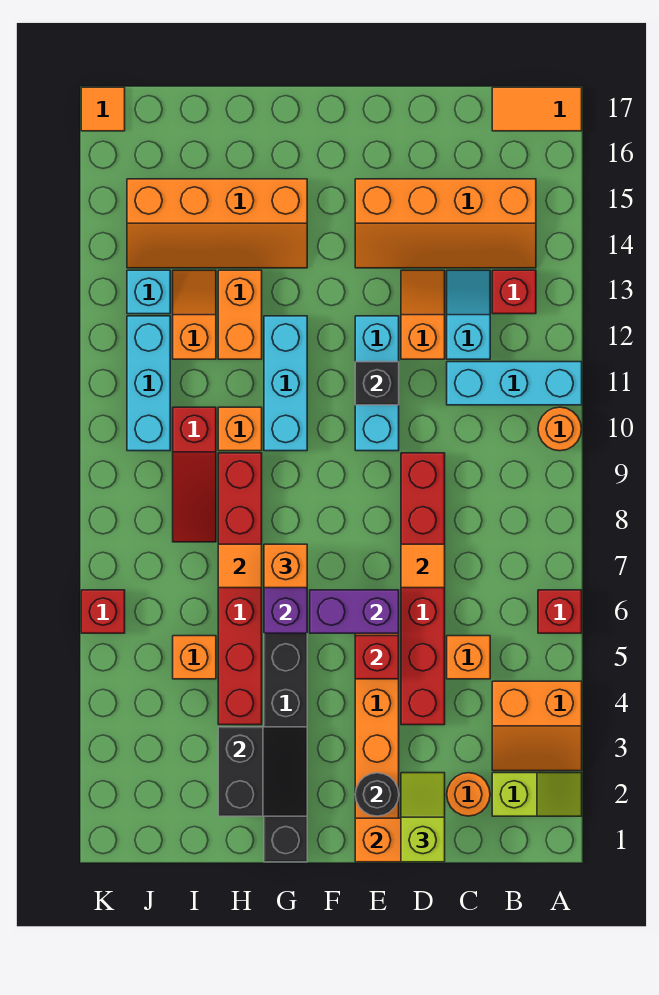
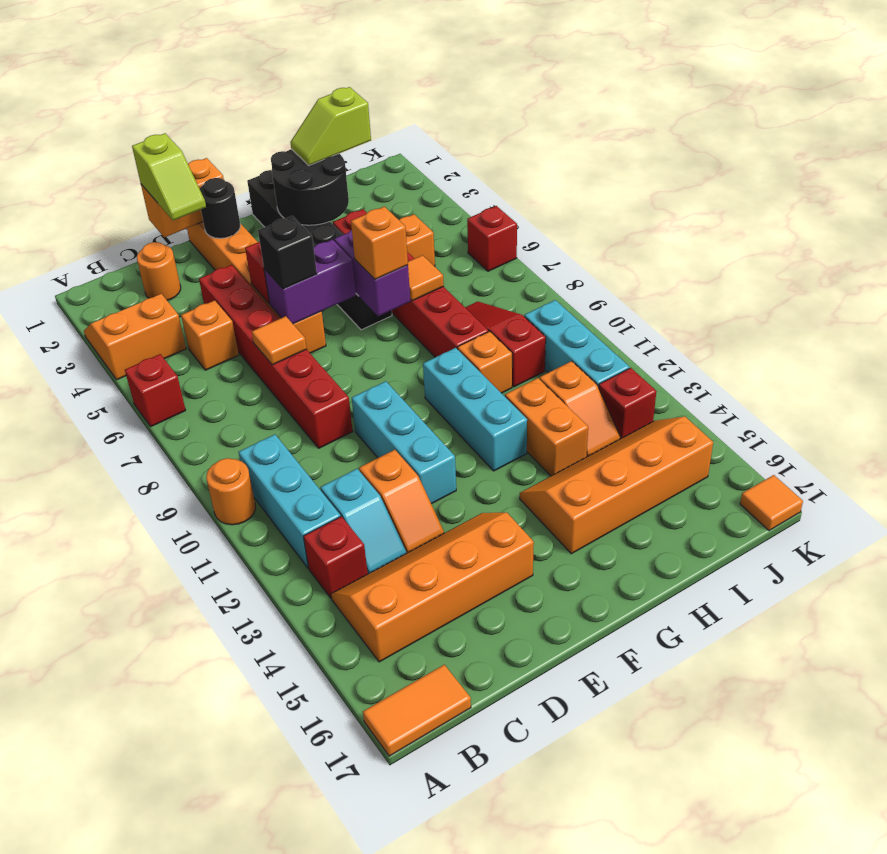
lime 1x2 slope [492,773,582,816] -> lime 1x2 slope moved to [290,87,371,165]
cyan 1x3 brick [447,362,582,405] -> cyan 1x3 brick turned to [239,434,341,568]
black 1x1 brick [355,362,399,405] -> black 1x1 brick moved to [258,216,317,289]
black 2x2 slope [218,727,307,816] -> black 2x2 round brick [271,149,349,225]
cyan 1x1 brick [127,270,170,314] -> red 1x1 brick [599,368,656,439]

